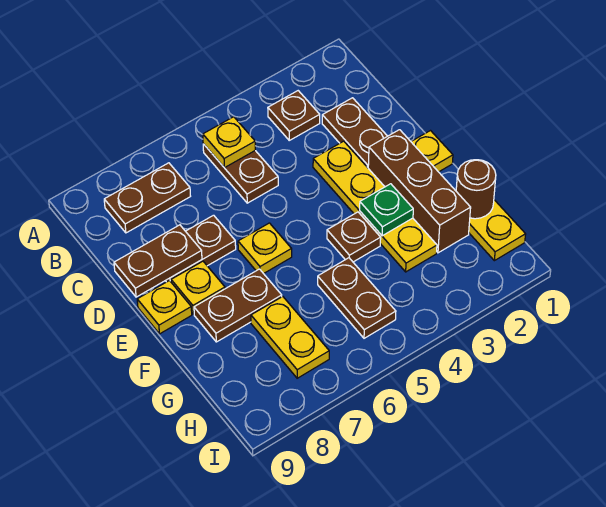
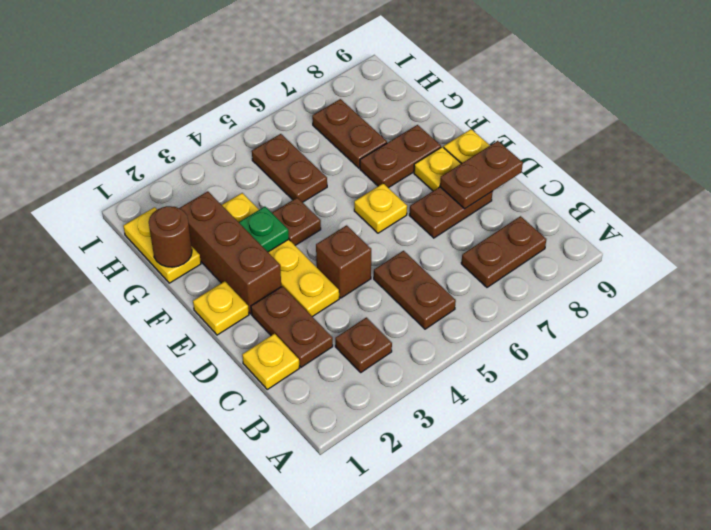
yellow 1x1 plate [203,117,255,168] -> yellow 1x1 plate moved to [242,334,299,389]
none -> brown 1x1 brick [316,225,371,298]
yellow 1x2 plate [251,297,329,378] -> brown 1x2 plate [312,99,387,168]

